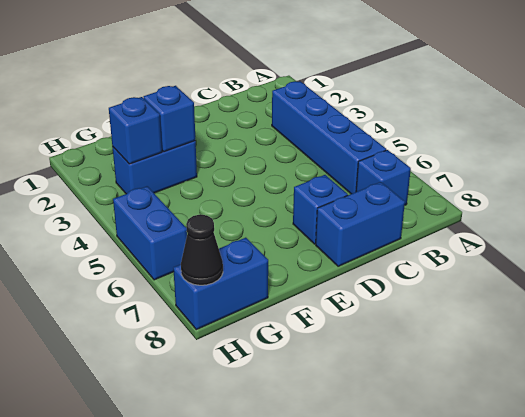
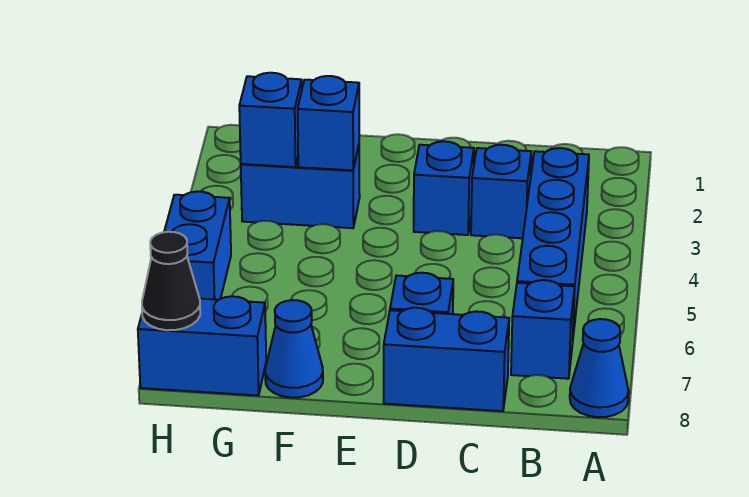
none -> blue 1x1 cone [570,319,629,417]
none -> blue 1x1 brick [471,145,531,238]
none -> blue 1x1 brick [414,141,474,235]
none -> blue 1x1 cone [265,300,323,398]

